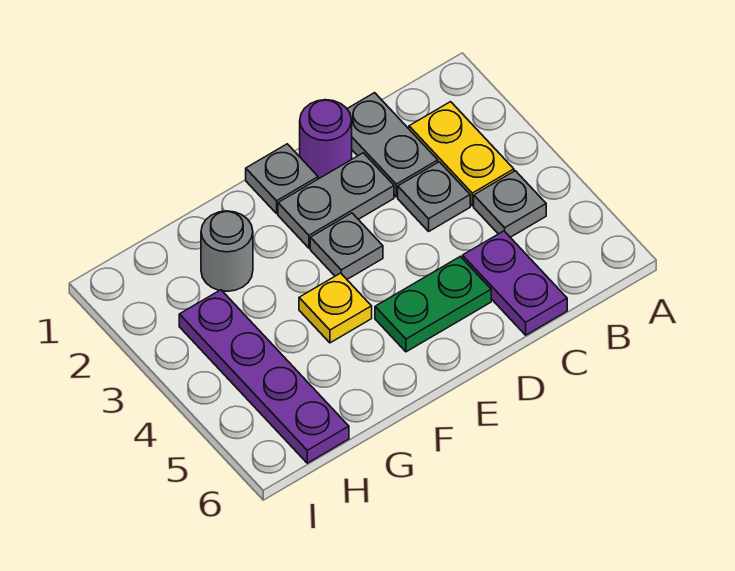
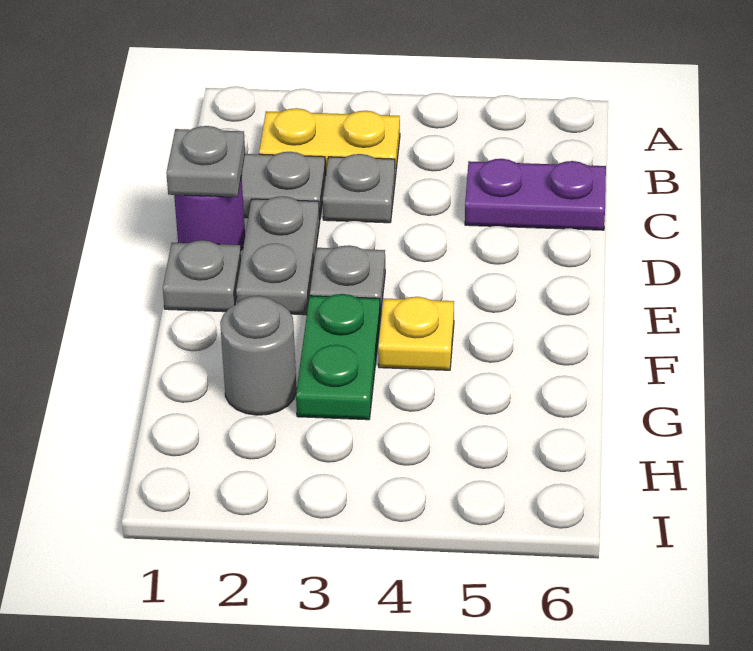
grey 1x1 plate [474,171,546,237] -> grey 1x1 plate moved to [166,126,245,197]
green 1x2 plate [375,256,491,352] -> green 1x2 plate moved to [296,294,380,420]
purple 1x4 plate [179,290,349,463] -> none

